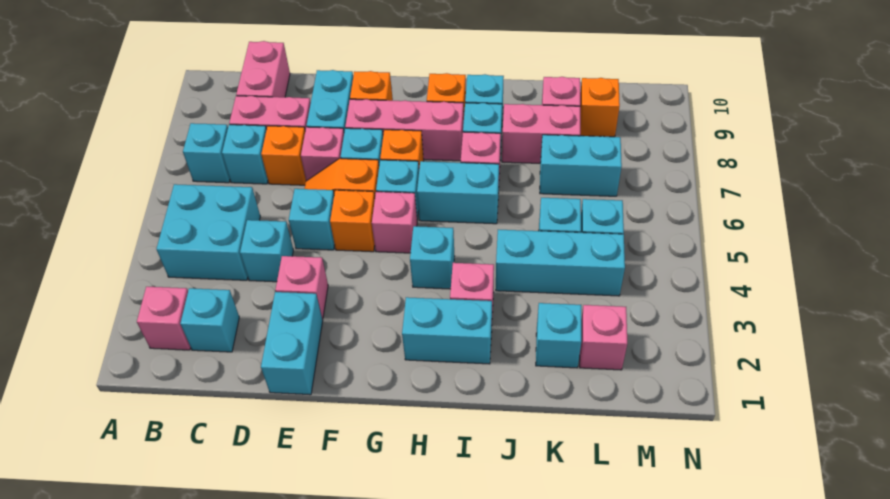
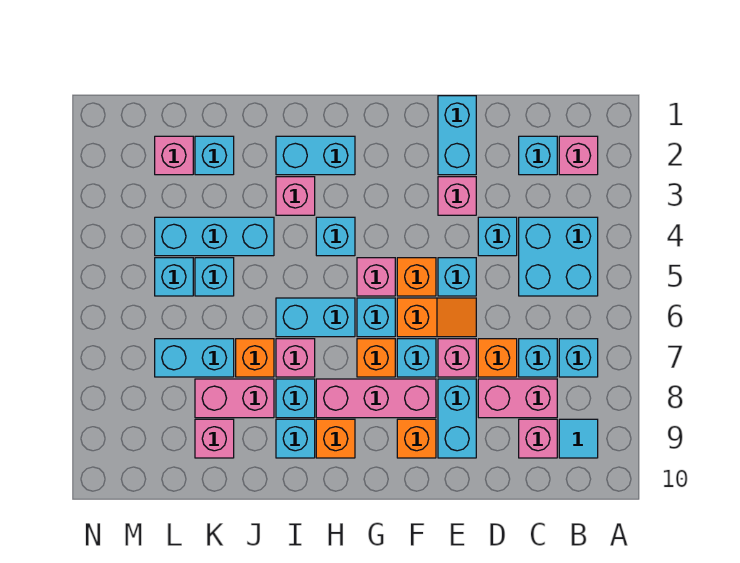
none -> cyan 1x1 tile [559,419,598,458]
pink 1x2 brick [236,41,290,97] -> pink 1x1 brick [519,419,557,458]
orange 1x1 brick [580,78,620,137] -> orange 1x1 brick moved to [236,339,274,377]

